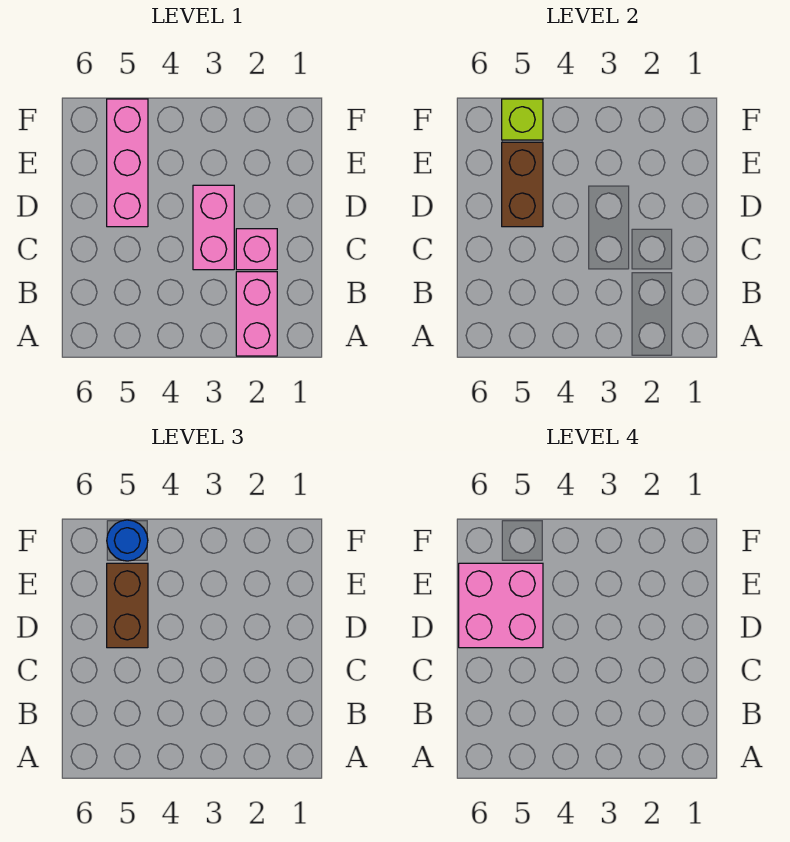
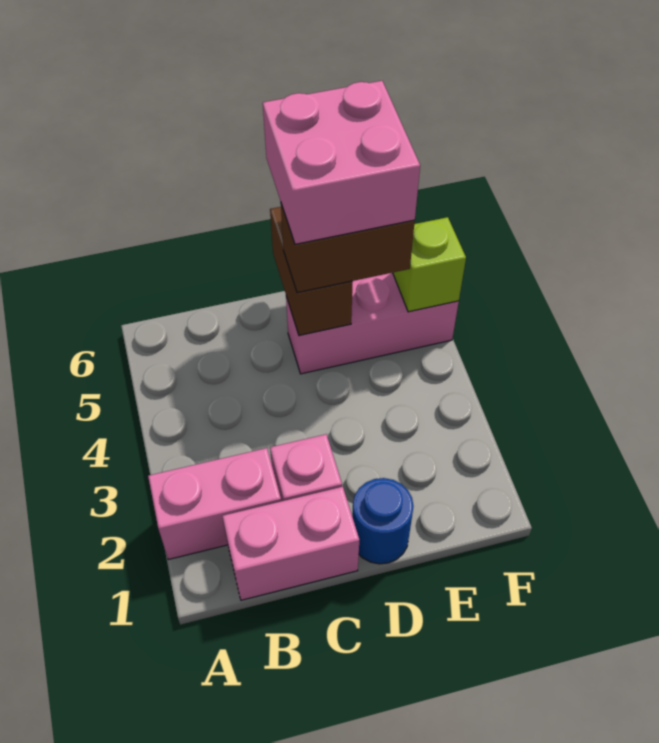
pink 1x2 brick [193,185,234,270] -> pink 1x2 brick moved to [222,487,359,600]
brown 1x2 brick [502,142,543,227] -> brown 1x2 brick turned to [270,207,352,335]
blue 1x1 round brick [107,520,148,561] -> blue 1x1 round brick moved to [352,478,414,564]

